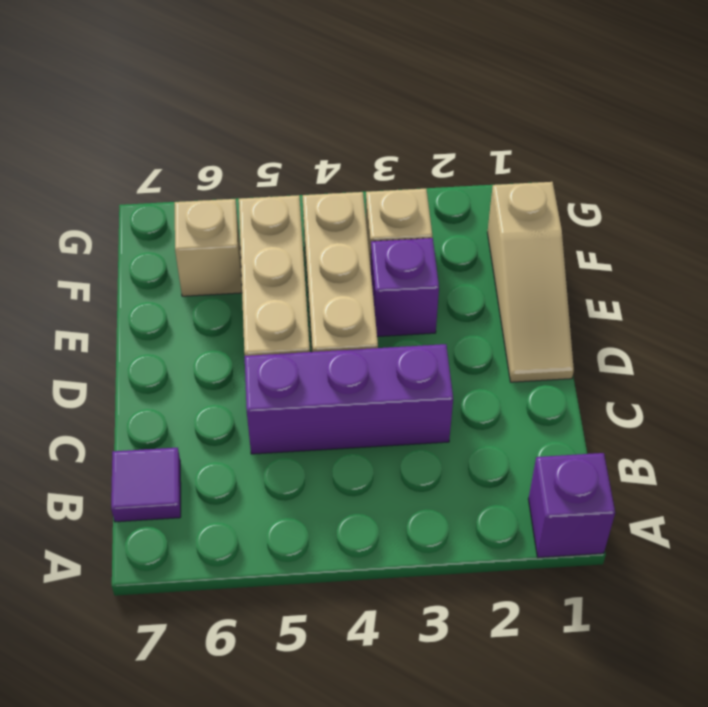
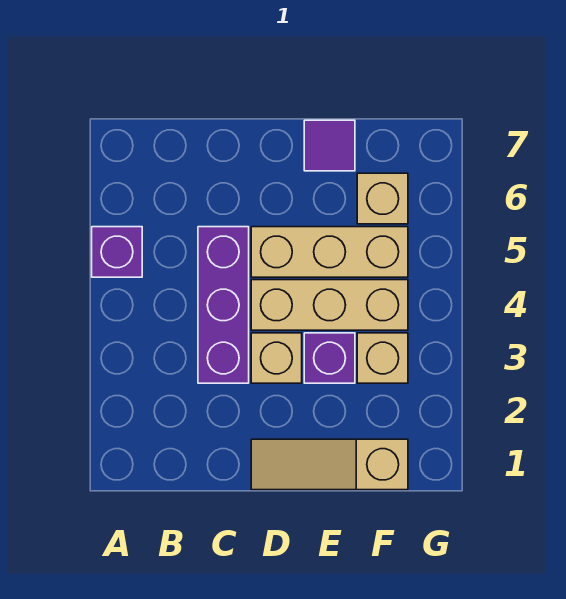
purple 1x1 brick [528,453,615,558] -> purple 1x1 brick moved to [92,227,142,277]
purple 1x1 tile [111,448,181,522] -> purple 1x1 tile moved to [304,120,355,171]
none -> tan 1x1 brick [251,333,302,383]

